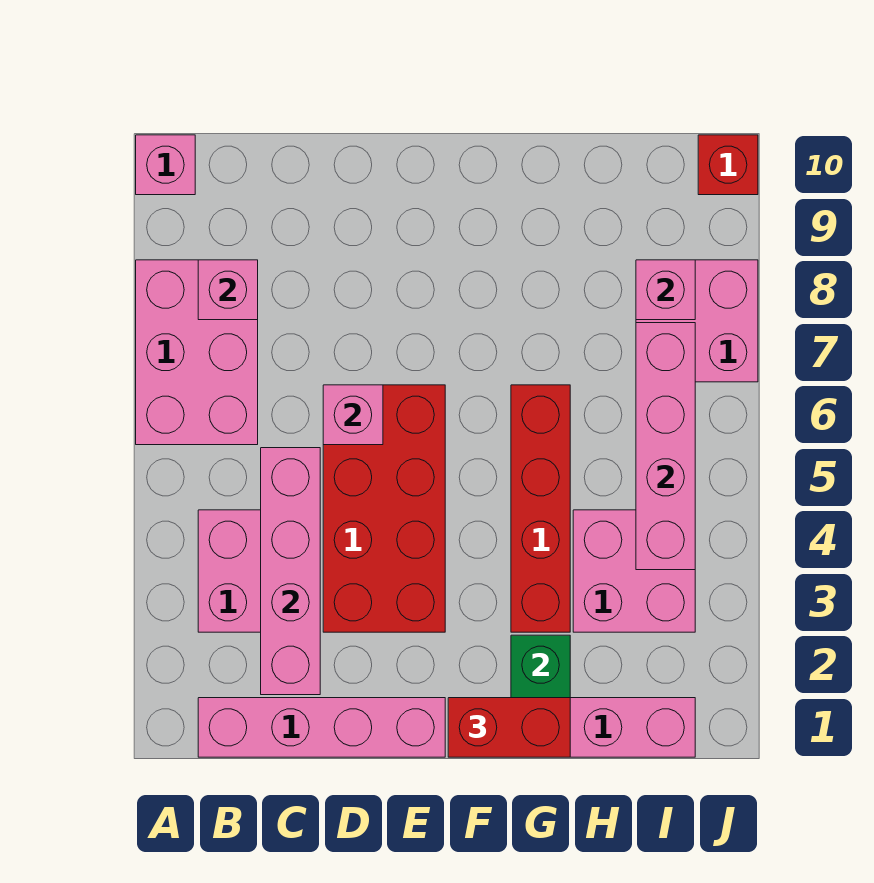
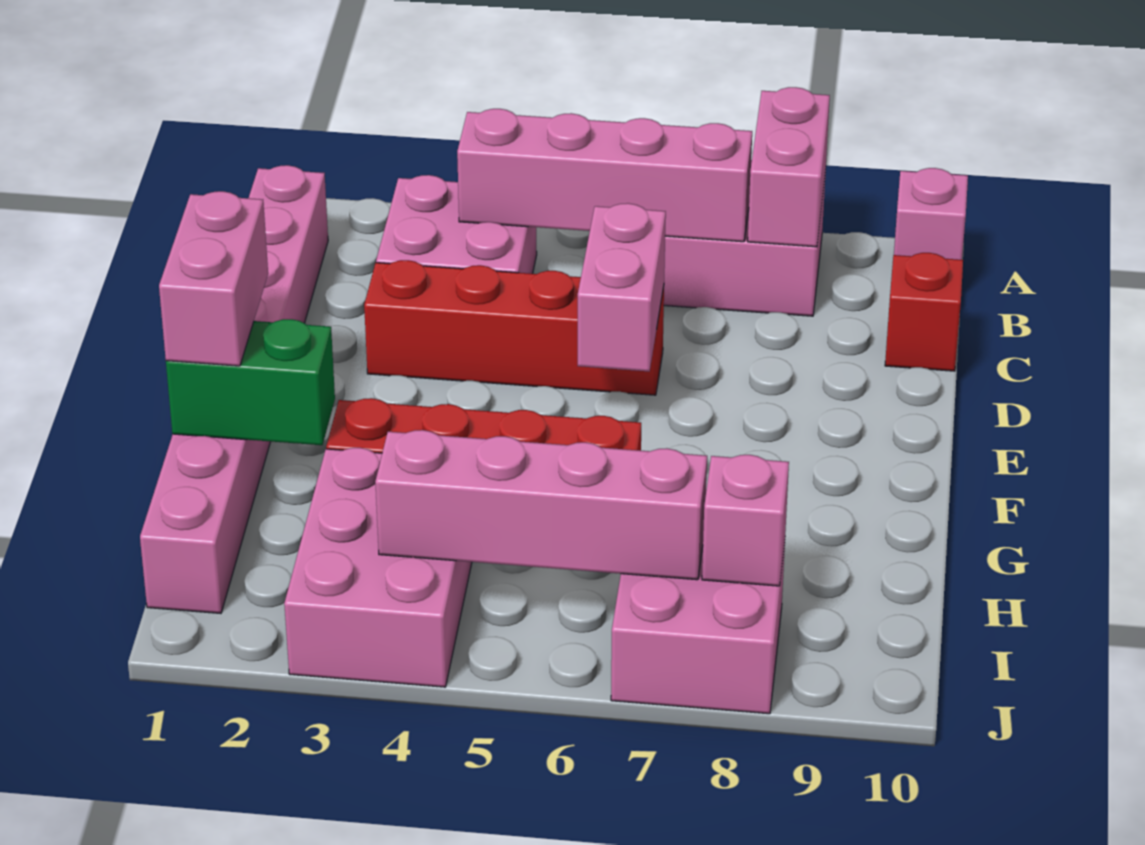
pink 1x1 brick [198,260,258,320] -> pink 1x2 brick [748,87,830,247]
pink 1x4 brick [261,448,320,695] -> pink 1x4 brick moved to [457,109,752,242]
red 2x4 brick [323,385,445,632] -> red 1x4 brick [364,260,664,395]
pink 1x1 brick [323,385,383,445] -> pink 1x2 brick [578,203,666,371]
red 1x2 brick [448,698,570,757] -> pink 1x2 brick [159,191,268,366]
pink 2x2 brick [573,510,695,632] -> pink 2x3 brick [284,448,472,687]
red 1x1 brick [698,135,758,195] -> red 1x1 brick moved to [885,253,963,371]

